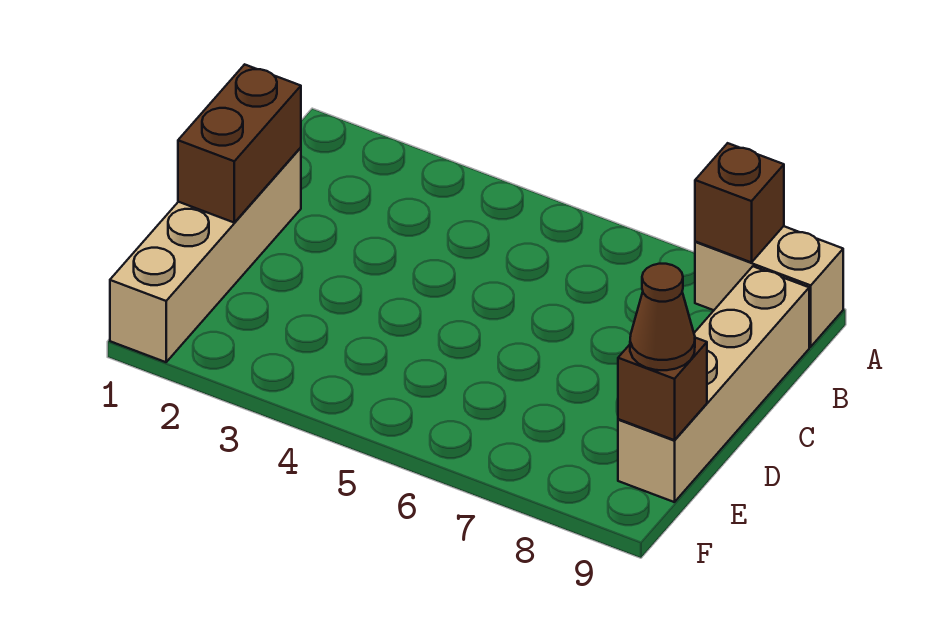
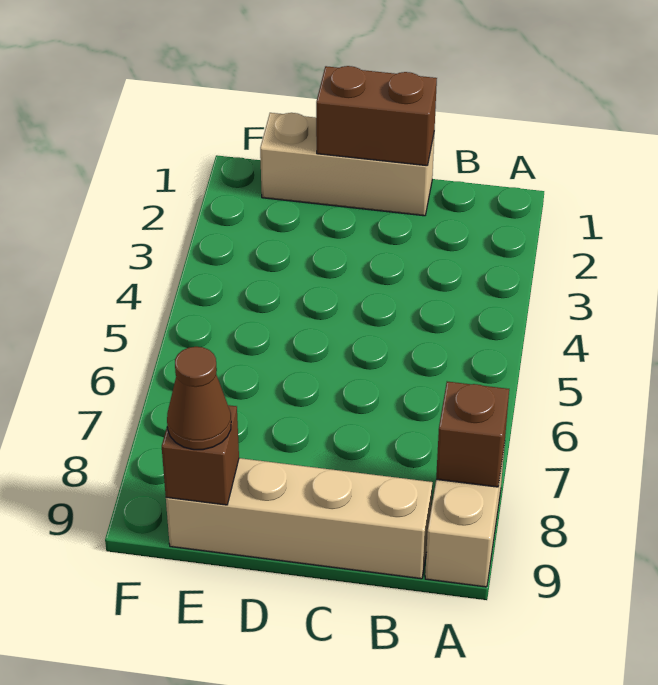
tan 1x4 brick [110,148,301,362] -> tan 1x3 brick [260,113,434,216]

